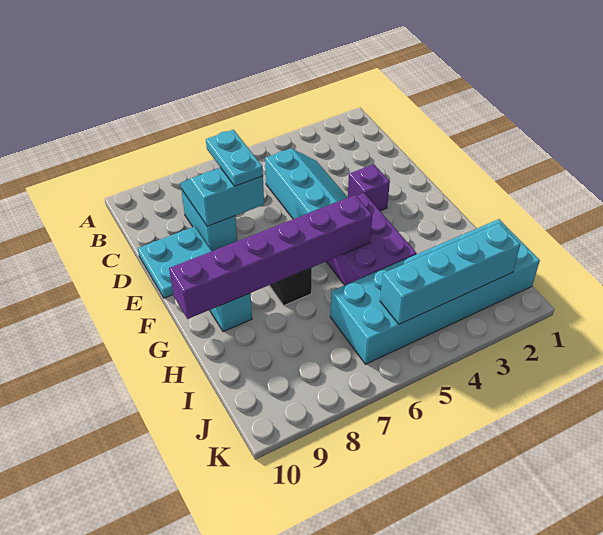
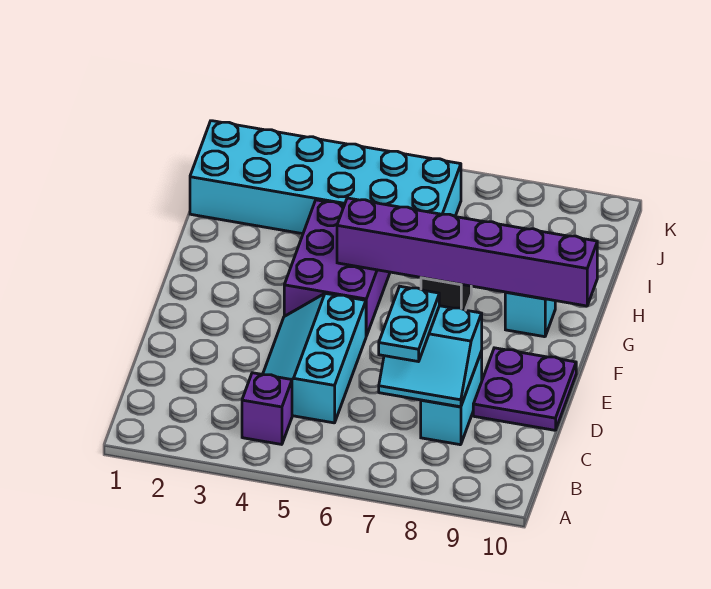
cyan 2x2 plate [138,226,211,298] -> purple 2x2 plate [473,348,576,430]
purple 1x1 brick [348,164,390,211] -> purple 1x1 brick moved to [242,373,292,444]
cyan 1x4 brick [380,223,520,324] -> none

